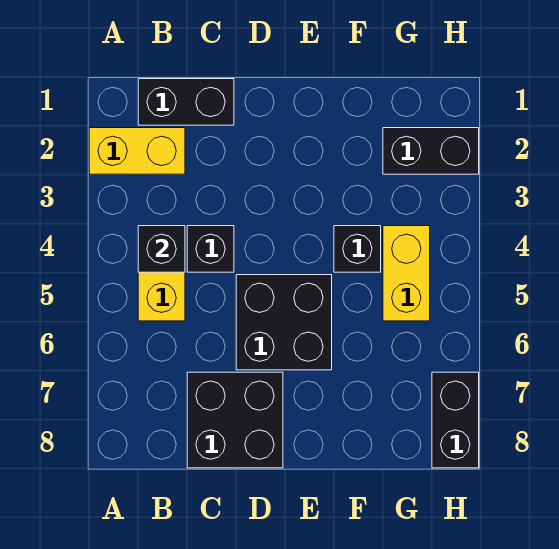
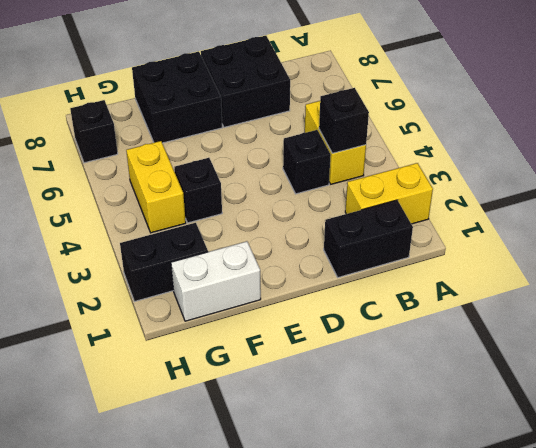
black 2x2 brick [236,275,332,370] -> black 2x2 brick moved to [132,51,222,143]
none -> white 1x2 brick [171,241,261,321]
black 1x2 brick [432,372,479,468] -> black 1x1 brick [70,100,118,163]

